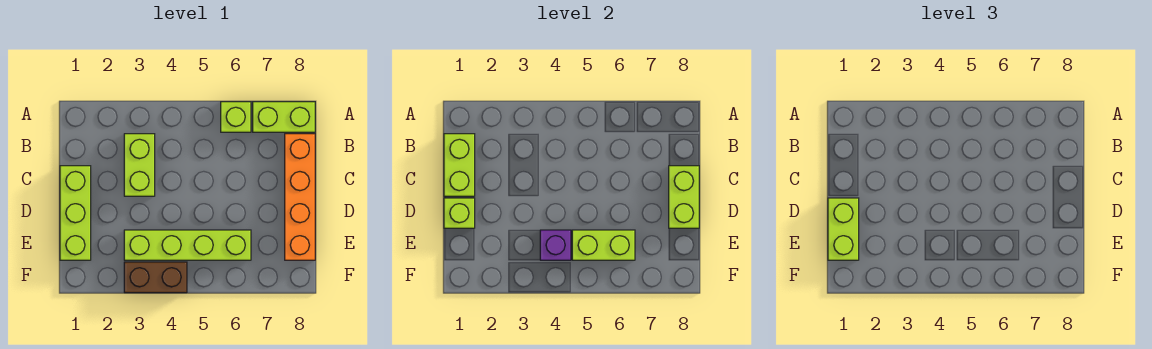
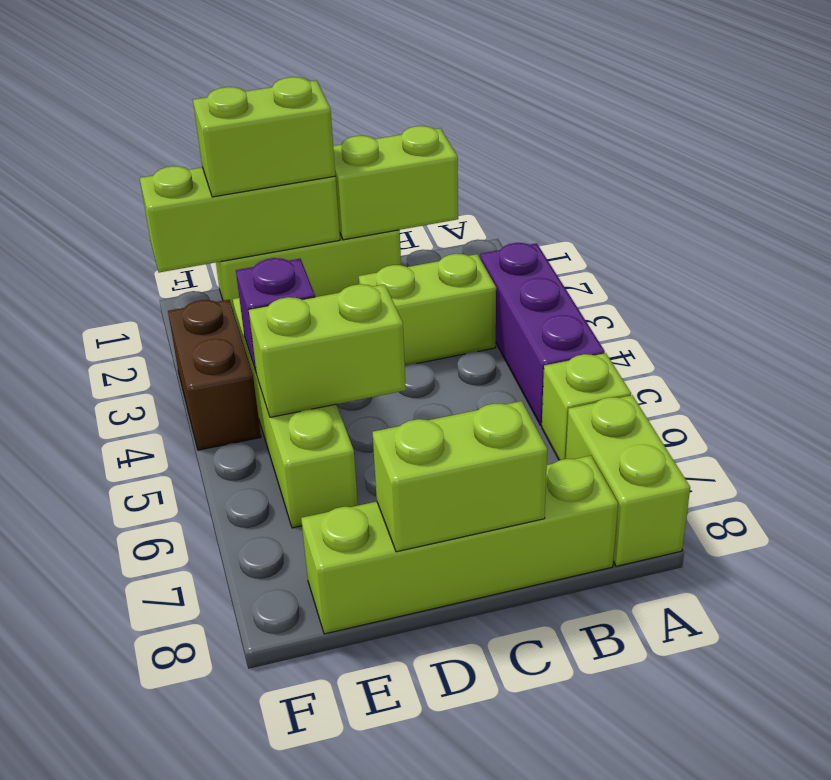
none -> purple 1x3 brick [480,243,605,426]
orange 1x4 brick [285,134,315,260] -> lime 1x4 brick [301,456,618,634]
lime 1x1 brick [444,198,475,228] -> lime 1x3 brick [140,166,340,272]
lime 1x2 brick [572,230,635,260] -> lime 1x2 brick turned to [249,284,406,417]

